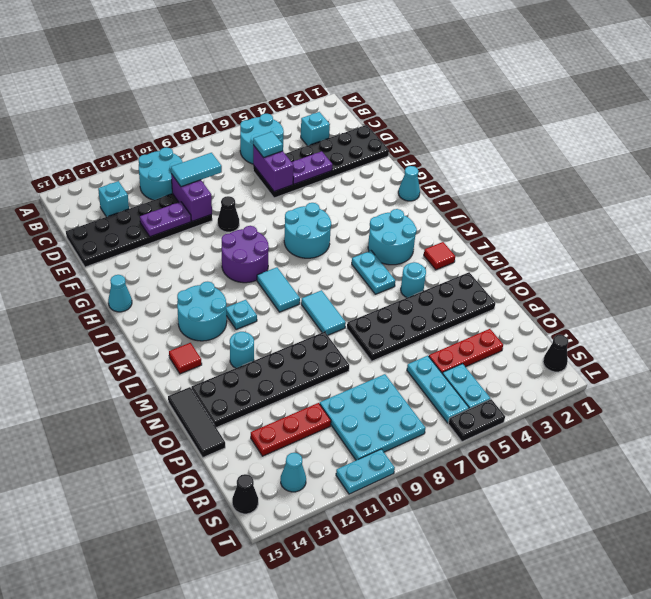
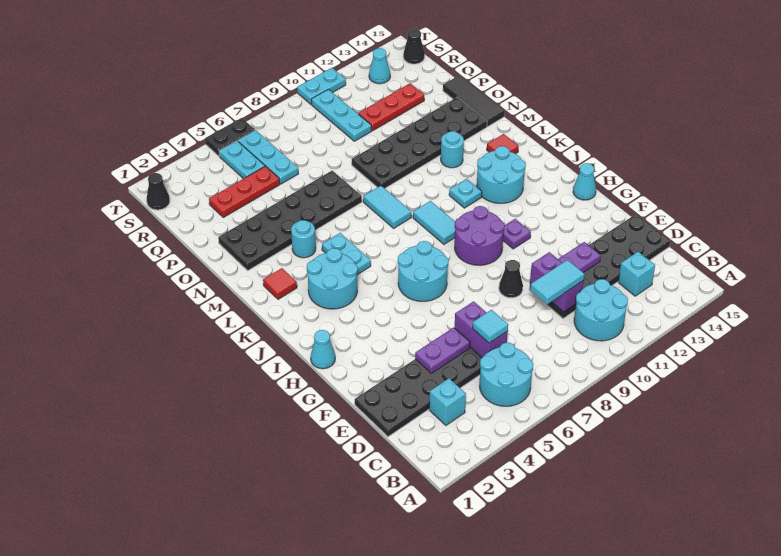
none -> purple 1x1 plate [503,219,531,249]
cyan 3x3 plate [320,374,426,460] -> cyan 1x3 plate [311,89,371,141]

